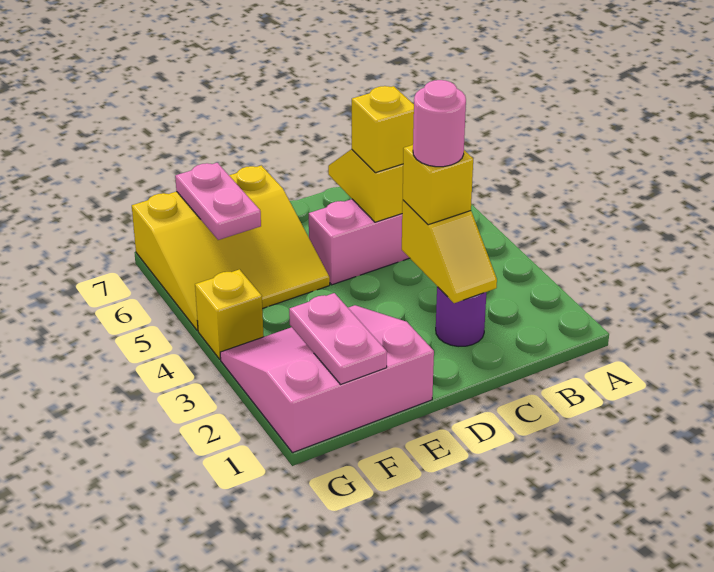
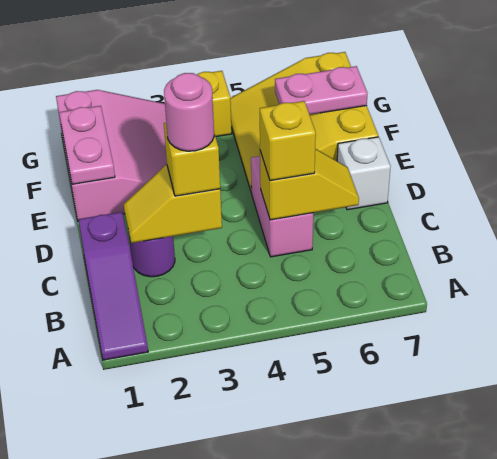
none -> purple 1x3 slope [78,212,148,360]
none -> white 1x1 brick [337,137,391,210]
pink 1x2 plate [289,293,387,384] -> pink 1x2 plate turned to [59,106,115,184]

